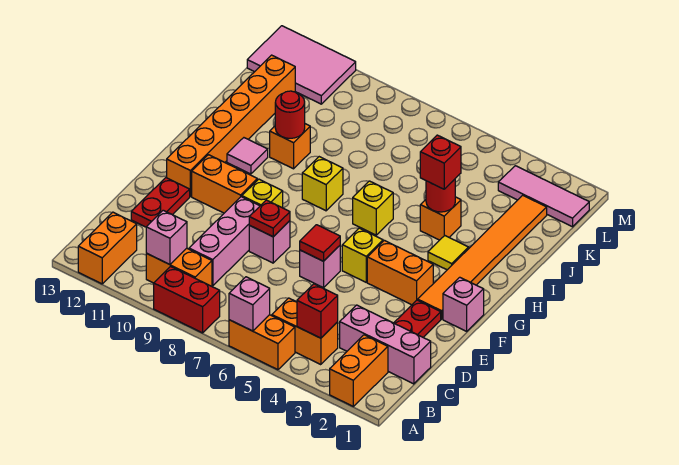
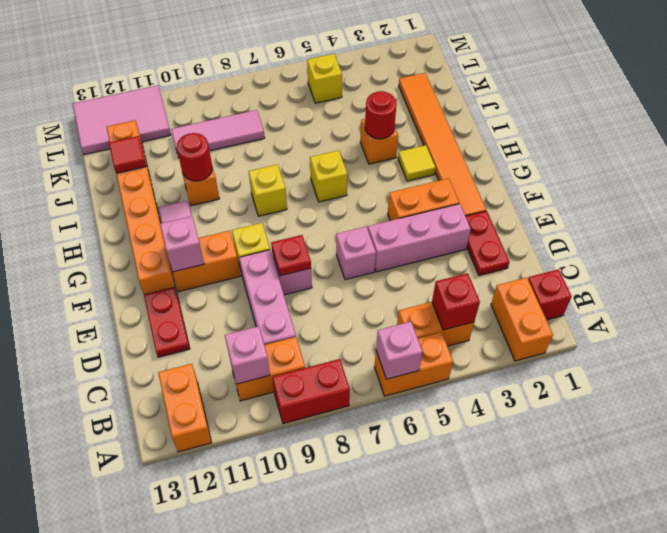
pink 1x3 brick [340,305,431,384] -> pink 1x3 brick moved to [368,204,471,272]
red 1x1 tile [300,225,340,261] -> red 1x1 tile moved to [109,136,146,173]
pink 1x1 brick [443,277,484,331] -> pink 1x1 brick moved to [160,216,204,272]
yellow 1x1 brick [342,228,383,282] -> yellow 1x1 brick moved to [307,54,342,103]
red 1x1 brick [420,135,461,189] -> red 1x1 brick moved to [528,269,572,320]
pink 1x3 tile [498,166,589,227] -> pink 1x3 tile moved to [171,110,265,158]

